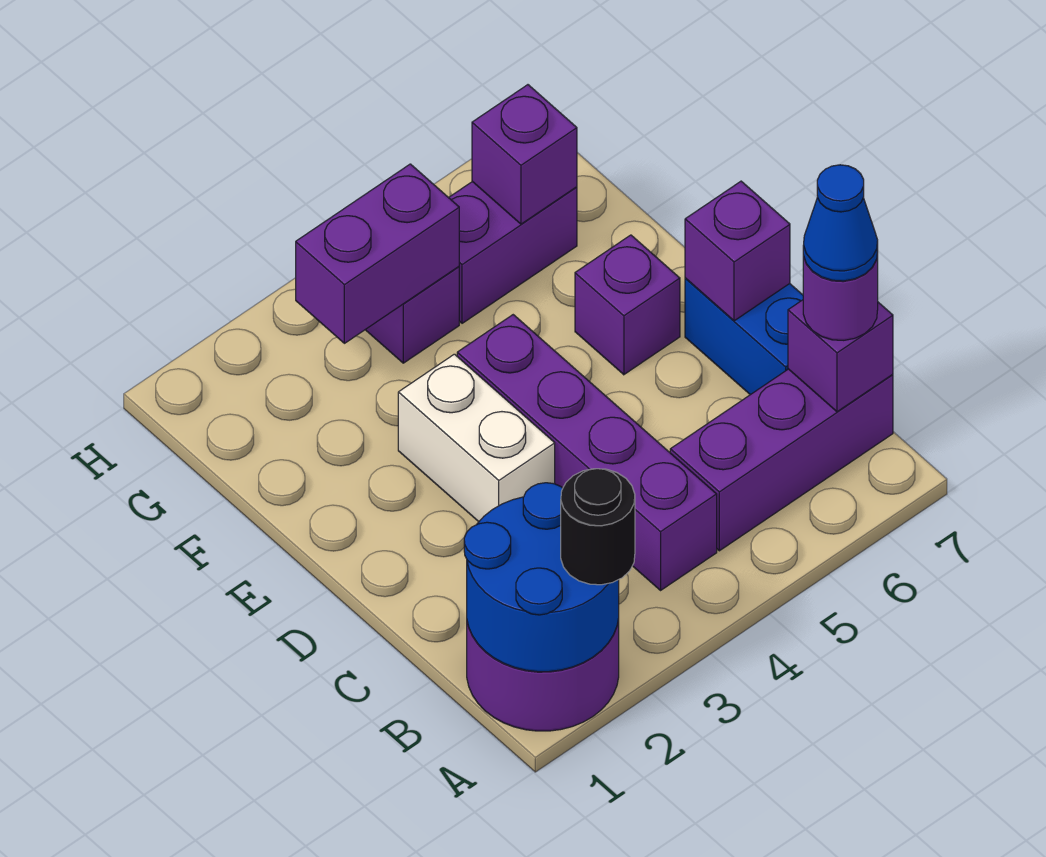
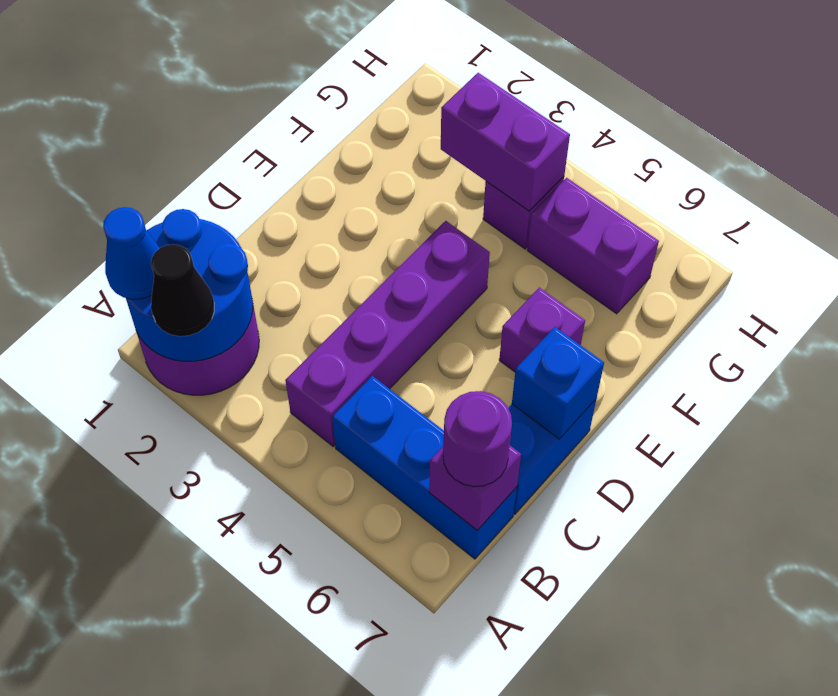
black 1x1 round brick [561,469,635,585] -> black 1x1 cone [151,244,214,336]
purple 1x3 brick [670,369,893,551] -> blue 1x3 brick [332,376,517,559]
blue 1x1 cone [803,165,878,281] -> blue 1x1 cone moved to [103,207,159,299]
white 1x2 brick [398,354,555,522] -> none
purple 1x1 brick [685,181,790,321] -> blue 1x1 brick [512,327,604,439]
purple 1x1 brick [472,85,577,224] -> none

